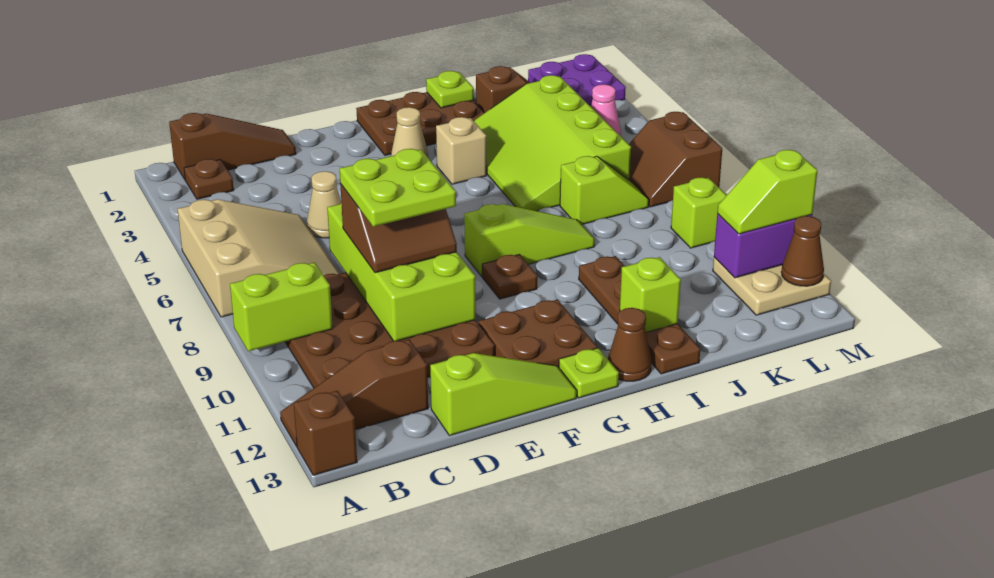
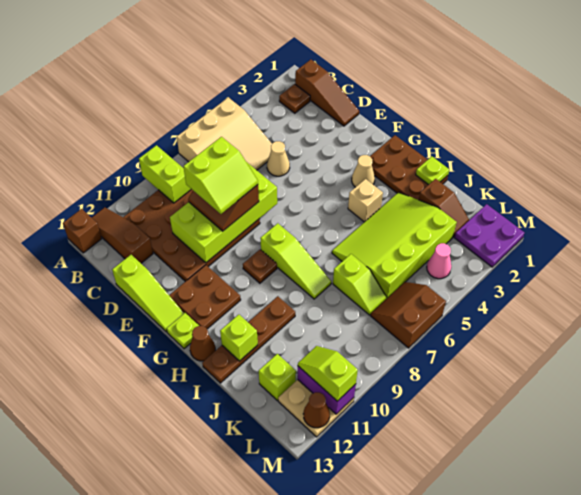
lime 2x2 plate [340,149,456,227] -> lime 2x2 slope [183,137,258,214]
lime 1x1 brick [671,177,726,248] -> lime 1x1 brick moved to [259,354,296,401]

